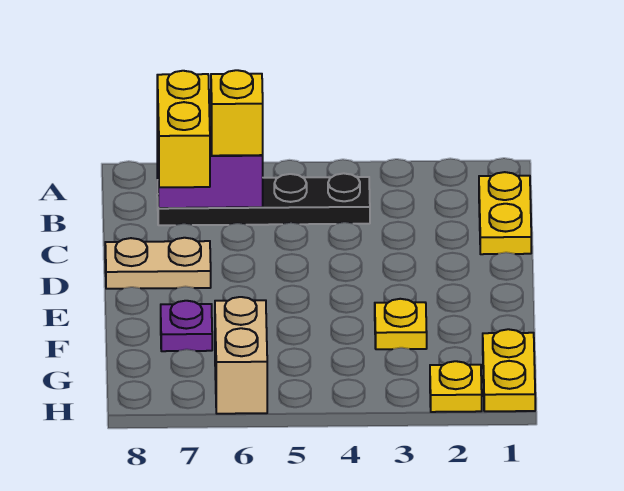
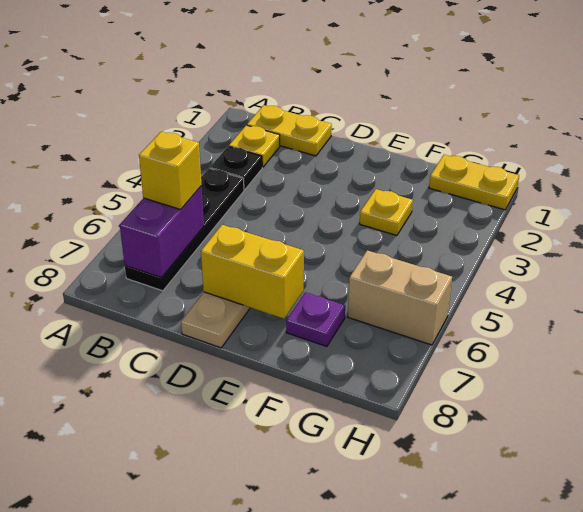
none -> black 1x1 plate [210,146,262,190]
yellow 1x2 brick [157,71,210,187] -> yellow 1x2 brick moved to [201,225,304,319]
yellow 1x1 plate [430,361,482,412] -> yellow 1x1 plate moved to [229,125,280,167]

